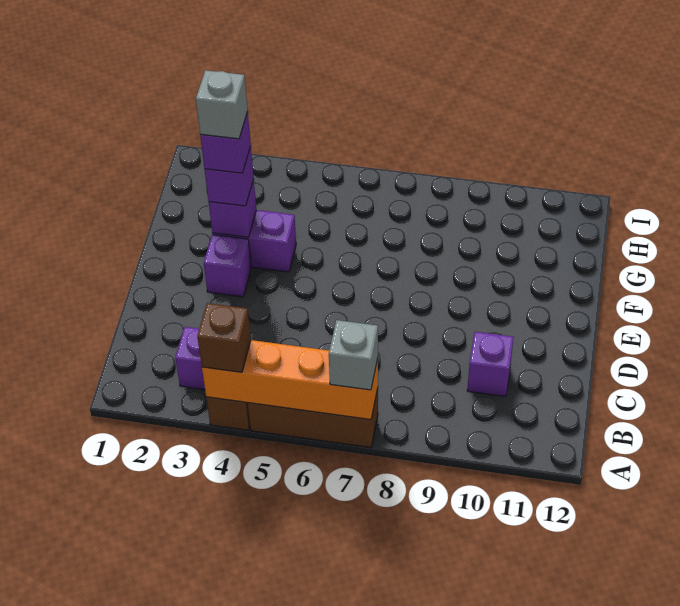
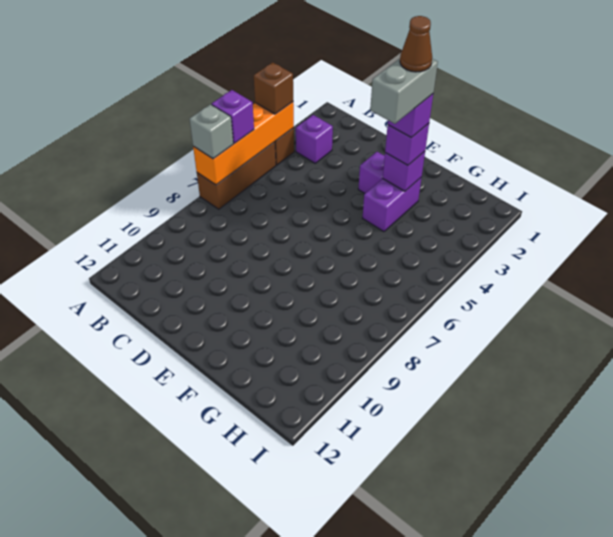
purple 1x1 brick [467,332,514,397] -> purple 1x1 brick moved to [212,90,254,144]
grey 1x1 brick [196,70,248,139] -> grey 1x2 brick [370,59,438,124]
none -> brown 1x1 cone [400,16,432,72]

